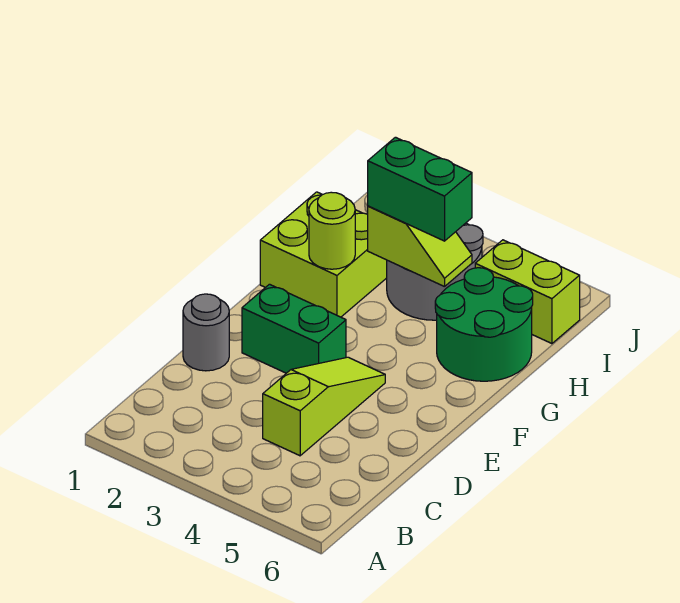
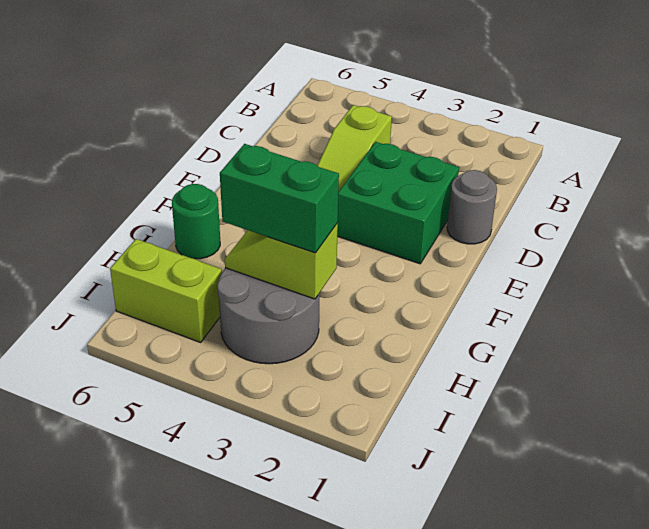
green 1x2 brick [242,284,346,373] -> green 2x2 brick [337,142,459,264]
lime 2x2 brick [260,192,387,317] -> none
lime 1x1 round brick [309,192,355,269] -> none
green 2x2 round brick [435,268,533,381] -> green 1x1 round brick [172,184,220,259]

